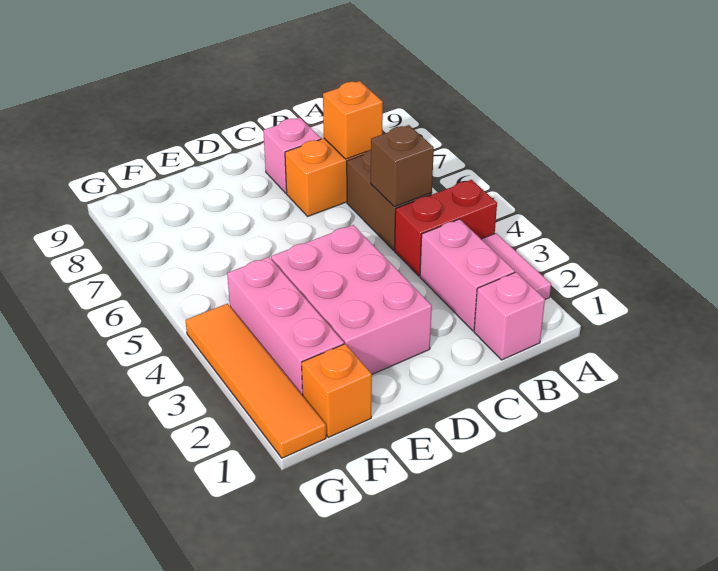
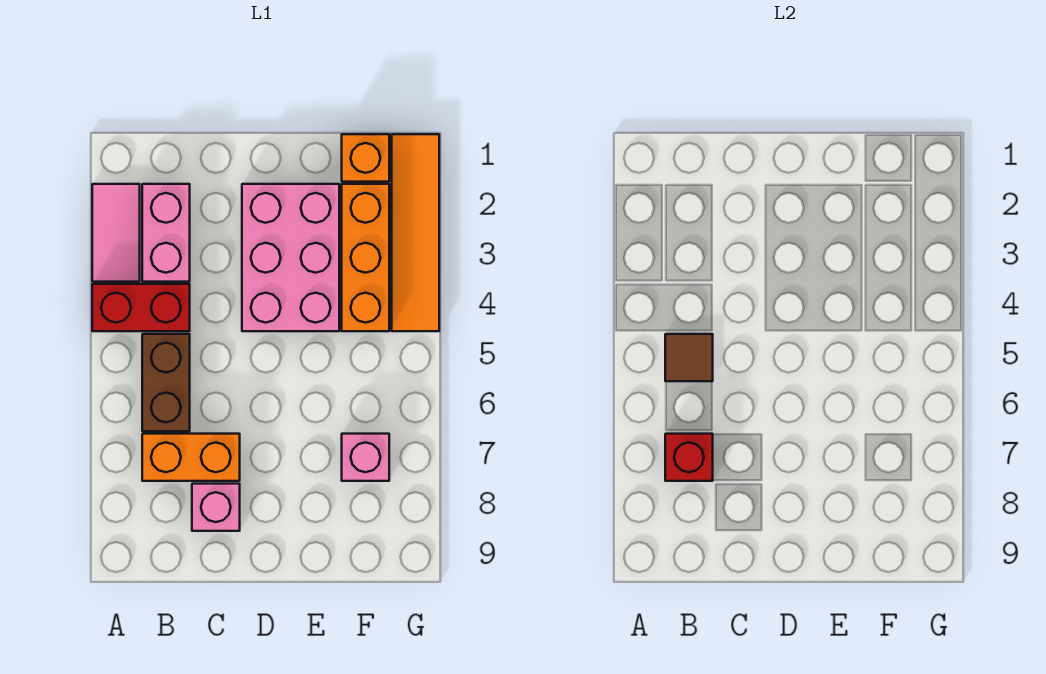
pink 1x1 brick [474,272,545,360] -> pink 1x1 brick moved to [342,434,389,481]
brown 1x1 brick [371,125,434,207] -> brown 1x1 tile [665,334,713,381]
orange 1x1 brick [323,81,383,159] -> red 1x1 brick [665,434,713,481]
pink 1x3 brick [227,257,344,396] -> orange 1x3 brick [342,184,389,331]

